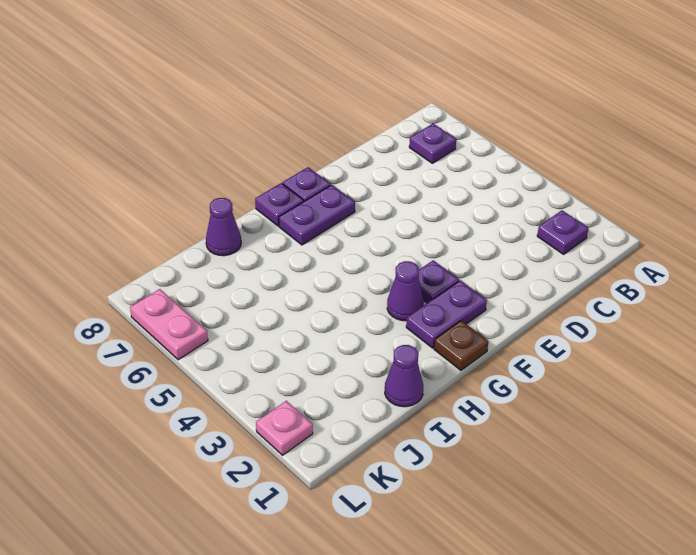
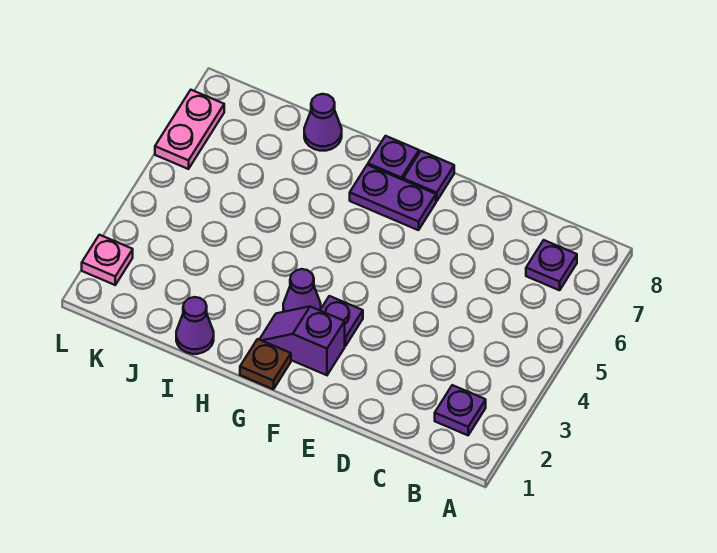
purple 1x2 plate [406,280,487,348] -> purple 1x2 slope [259,307,345,375]

